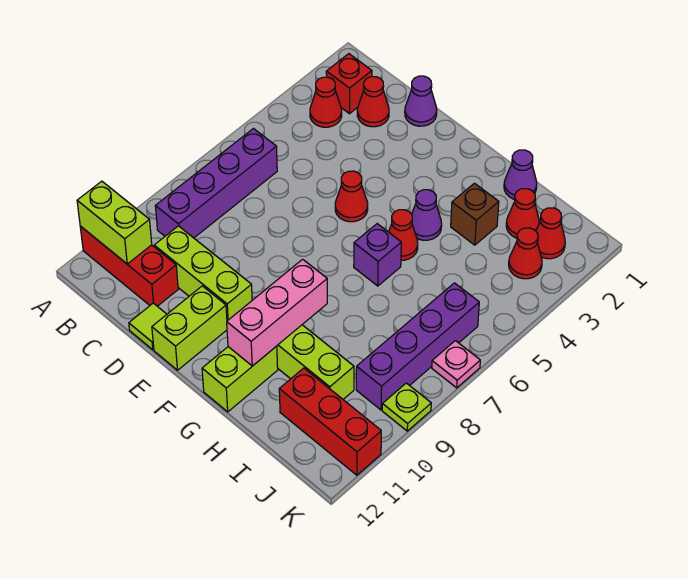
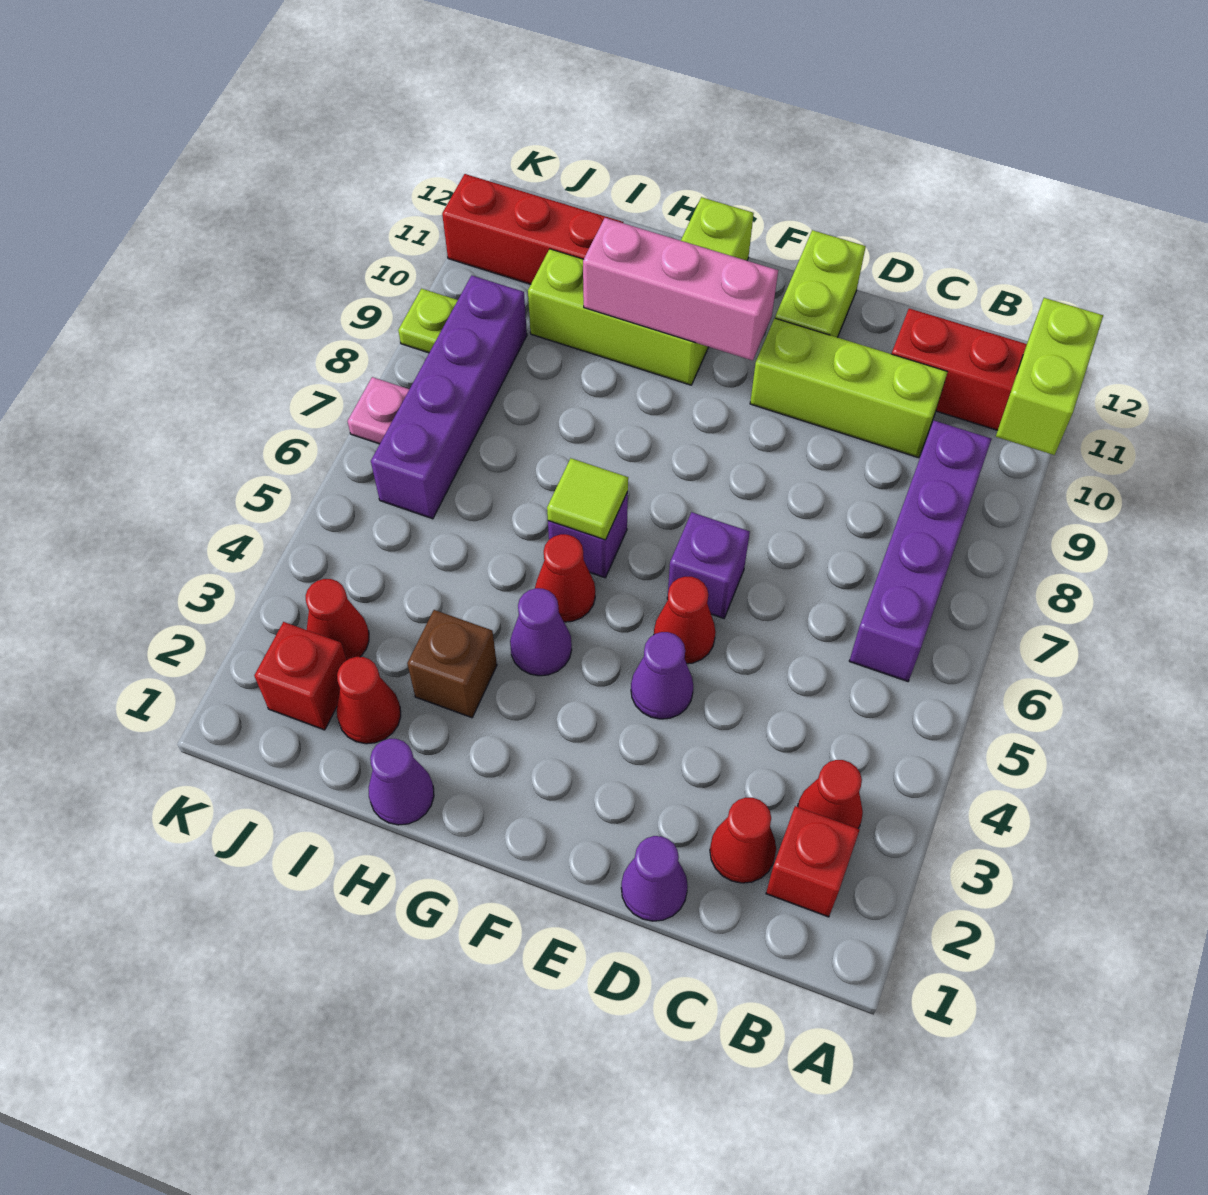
lime 1x2 brick [77,181,152,264] -> lime 1x2 brick turned to [996,298,1103,455]
lime 1x1 tile [129,303,167,350] -> lime 1x1 tile moved to [547,458,628,540]
none -> purple 1x1 cone [631,632,693,719]
none -> purple 1x1 brick [667,512,750,618]
pink 1x3 brick [227,259,327,366] -> pink 1x3 brick turned to [583,218,778,361]
red 1x1 cone [536,208,565,259] -> red 1x1 brick [254,622,347,730]

